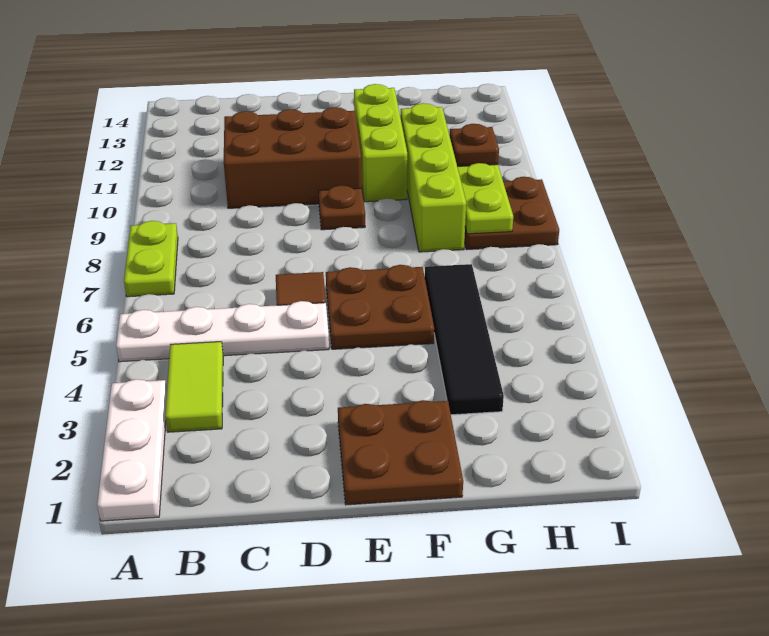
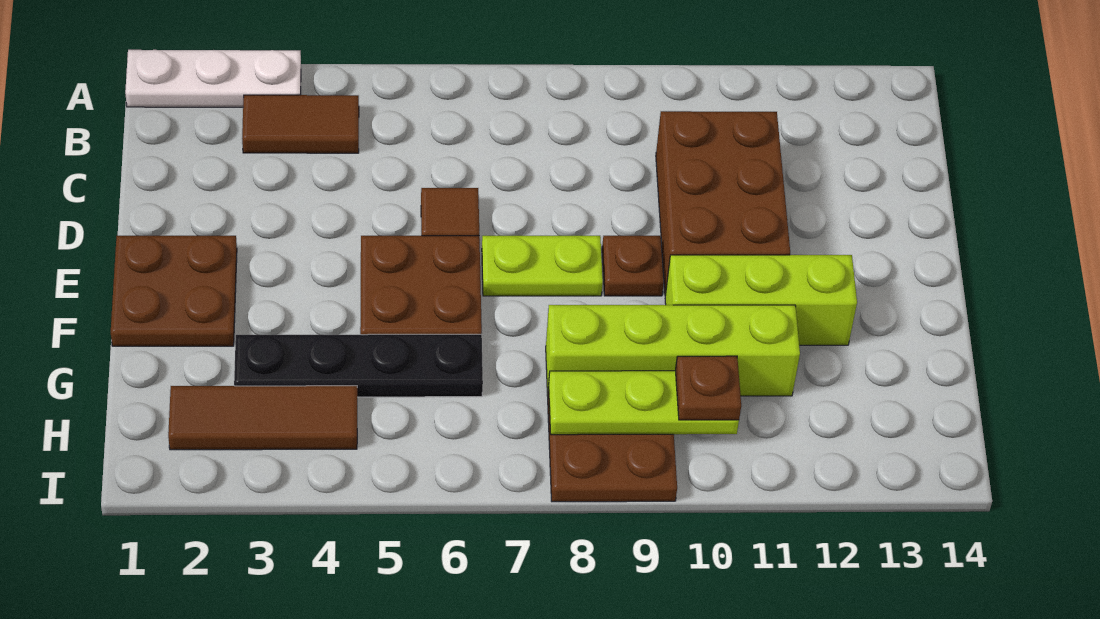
white 1x4 plate [116,301,329,362] -> none
lime 1x2 plate [124,221,178,297] -> lime 1x2 plate moved to [482,236,603,296]
lime 1x2 tile [165,342,223,432] -> brown 1x2 tile [242,95,359,153]
black 1x4 tile [425,264,504,415] -> black 1x4 plate [234,334,483,397]
none -> brown 1x3 tile [168,386,357,450]

